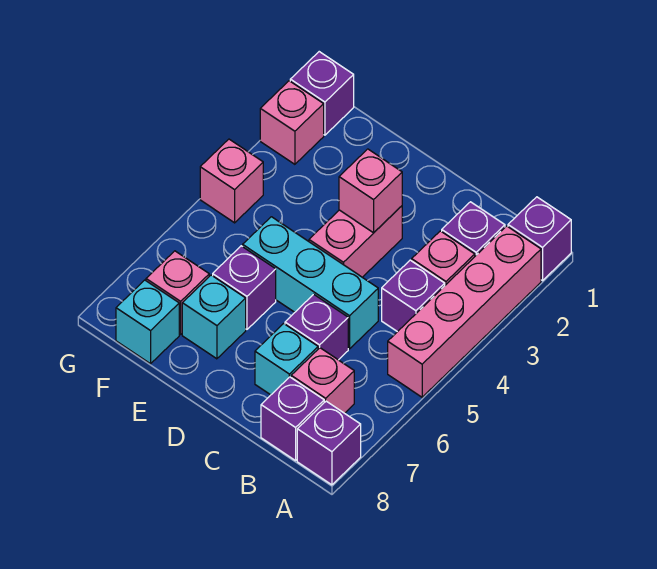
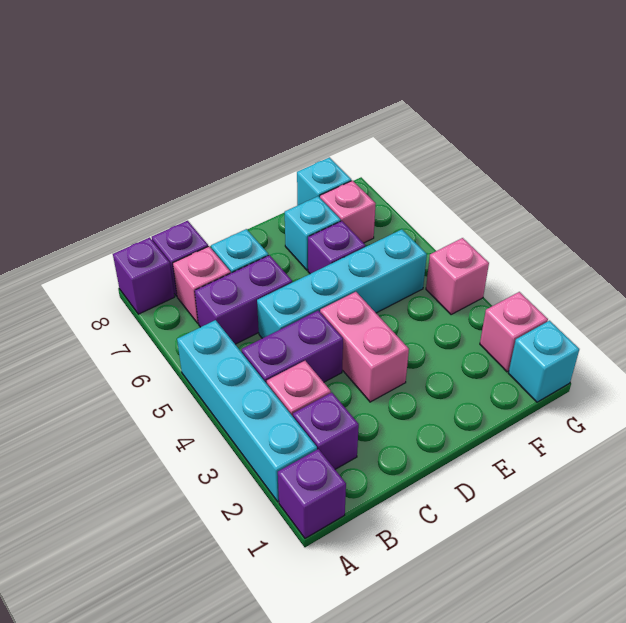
pink 1x4 brick [388,226,541,397] -> cyan 1x4 brick [177,320,317,502]
purple 1x1 brick [382,260,445,332] -> purple 1x2 brick [242,311,343,384]
cyan 1x3 brick [243,217,378,349] -> cyan 1x4 brick [257,229,427,338]
purple 1x1 brick [285,294,348,360] -> purple 1x2 brick [195,255,292,344]
pink 1x1 brick [339,149,402,233] -> none
purple 1x1 brick [290,52,354,135] -> cyan 1x1 brick [508,321,579,402]

